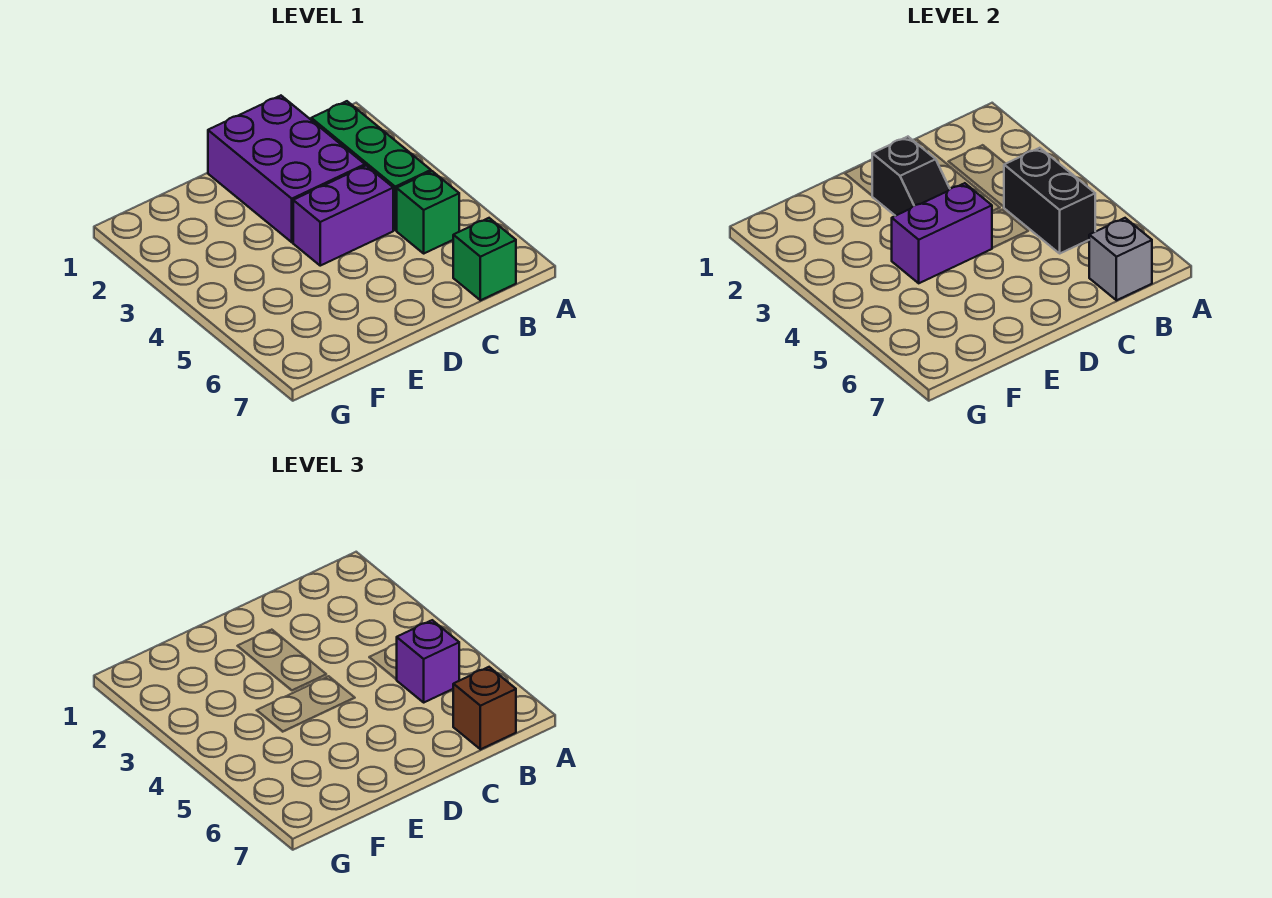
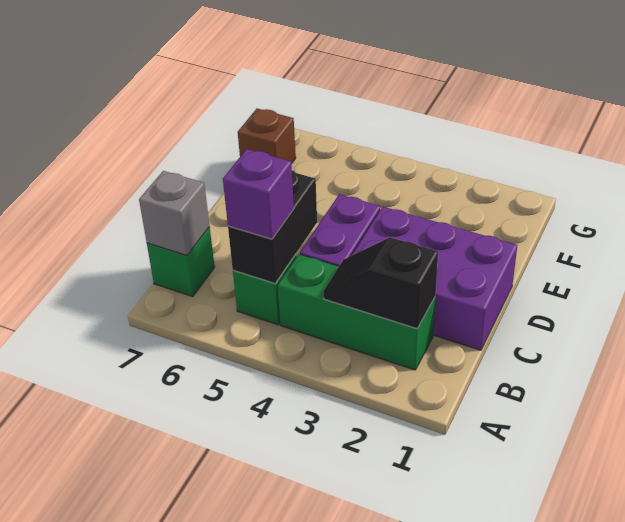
black 1x2 brick [1004,148,1095,253] -> black 1x2 brick turned to [228,171,317,283]
brown 1x1 brick [453,667,516,749] -> brown 1x1 brick moved to [238,108,296,164]
black 1x2 slope [872,137,950,216] -> black 1x2 slope moved to [323,237,438,329]
purple 1x2 brick [892,183,992,283] -> none

